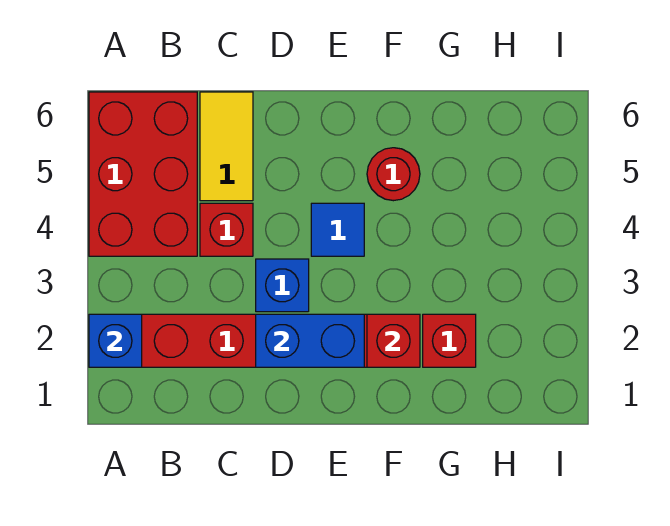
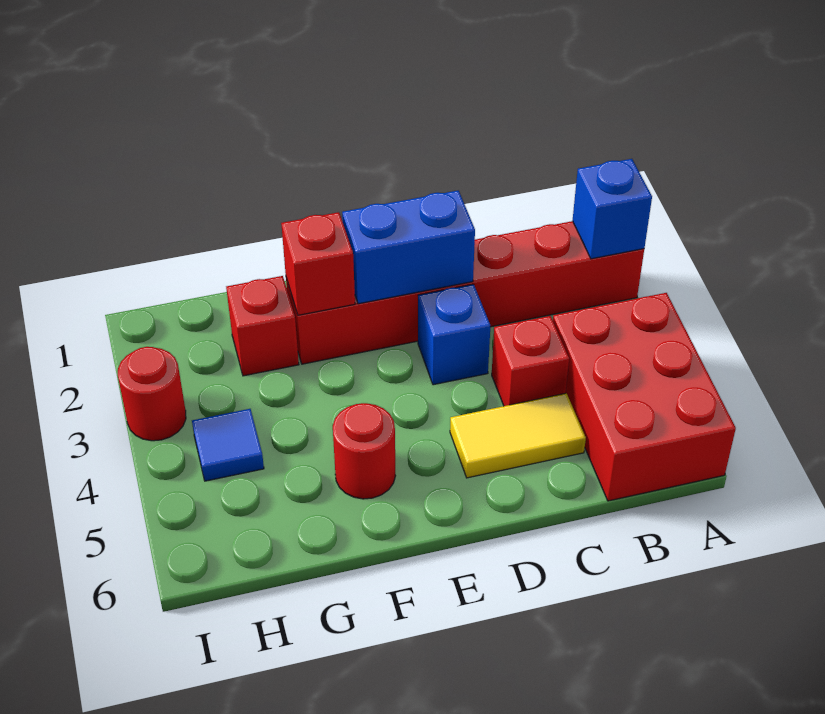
yellow 1x2 tile [200,92,253,201] -> yellow 1x2 tile turned to [450,393,586,478]
blue 1x1 tile [311,203,364,256] -> blue 1x1 tile moved to [192,409,264,481]
none -> red 1x1 round brick [118,347,186,441]

